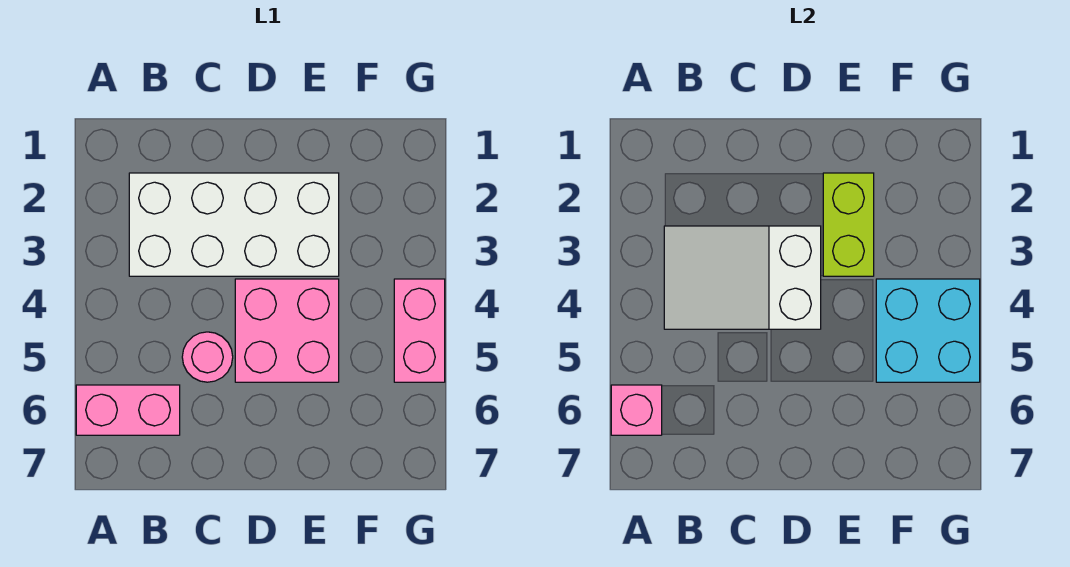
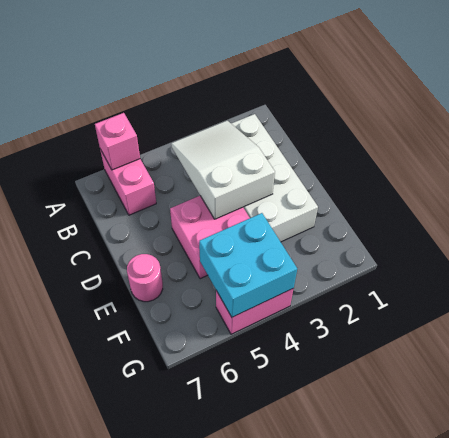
pink 1x1 round brick [182,332,233,382] -> pink 1x1 round brick moved to [127,254,163,302]
lime 1x2 brick [823,173,874,276] -> none

